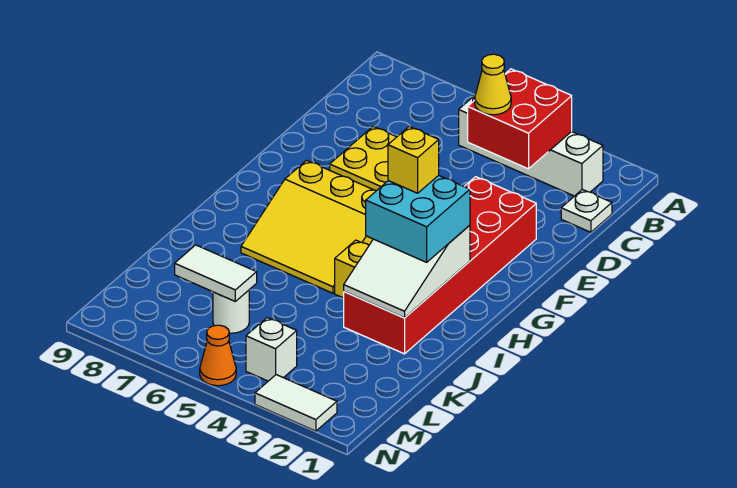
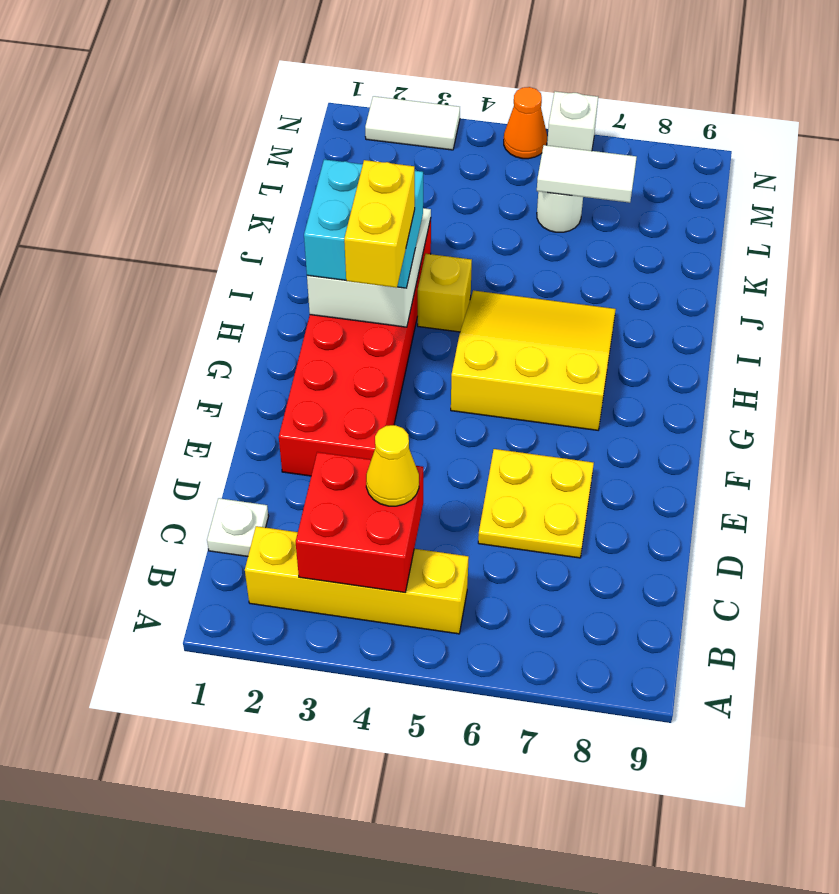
white 1x4 brick [459,96,603,196] -> yellow 1x4 brick [245,526,469,634]
yellow 1x1 brick [388,127,439,193] -> yellow 1x2 brick [344,160,415,288]
white 1x1 brick [246,318,297,381] -> white 1x1 brick moved to [547,91,598,151]

